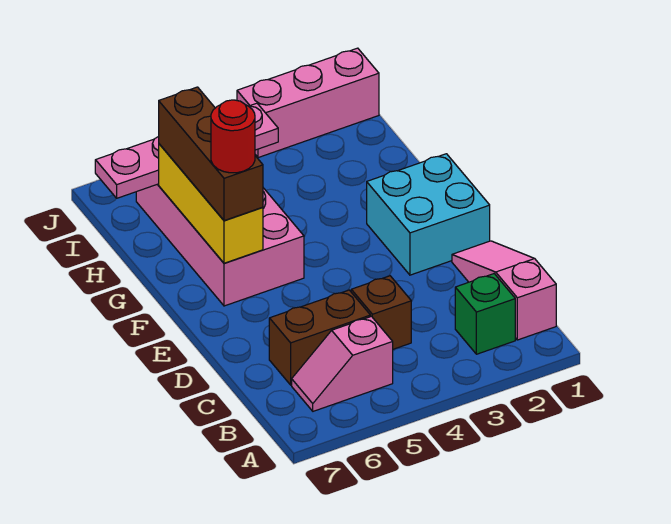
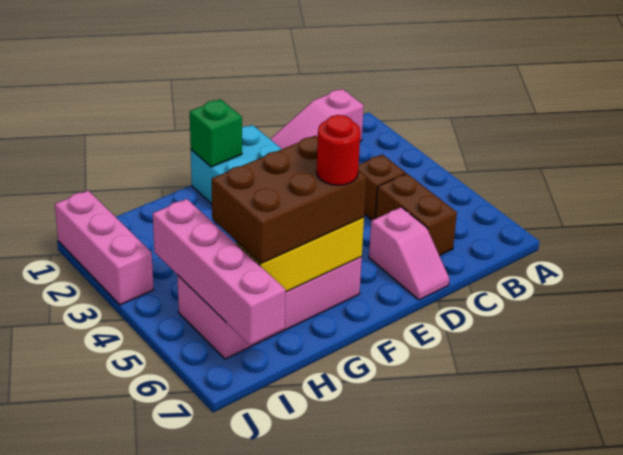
green 1x1 brick [455,274,515,354] -> green 1x1 brick moved to [190,99,242,167]
pink 1x2 slope [292,316,393,411] -> pink 1x2 slope moved to [369,207,449,300]
brown 1x3 brick [159,87,263,221] -> brown 2x3 brick [212,136,366,263]
pink 1x4 plate [95,103,278,198] -> pink 1x4 brick [153,199,285,345]

